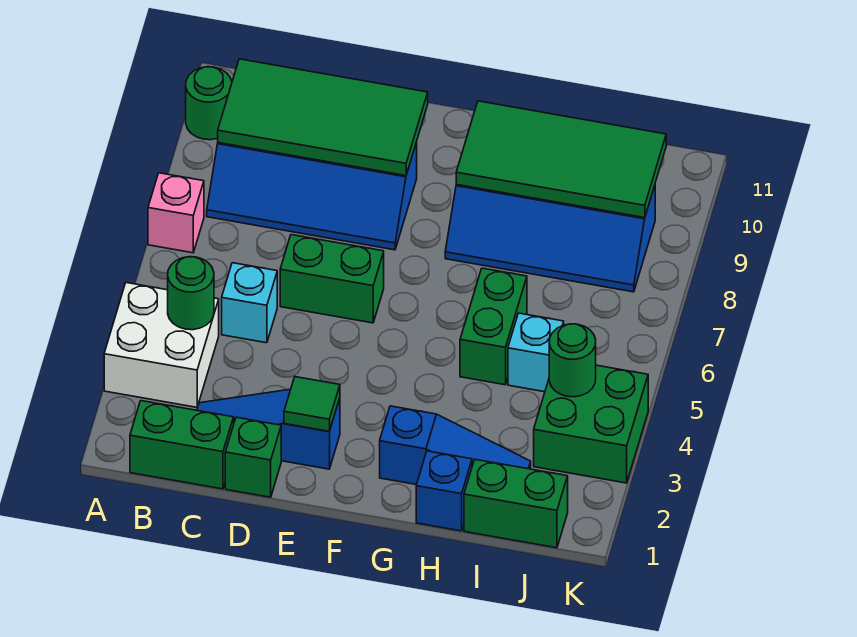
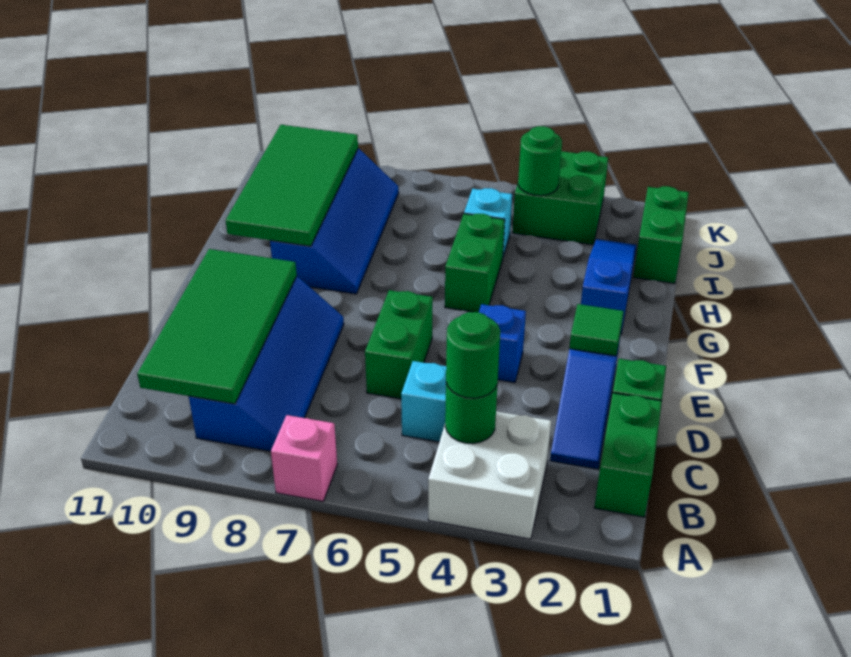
green 1x1 round brick [186,67,232,140] -> green 1x1 round brick moved to [446,312,500,398]
blue 1x1 brick [416,451,472,531] -> blue 1x1 brick moved to [479,304,526,383]
green 1x2 brick [460,268,527,385] -> green 1x2 brick turned to [445,214,505,312]

